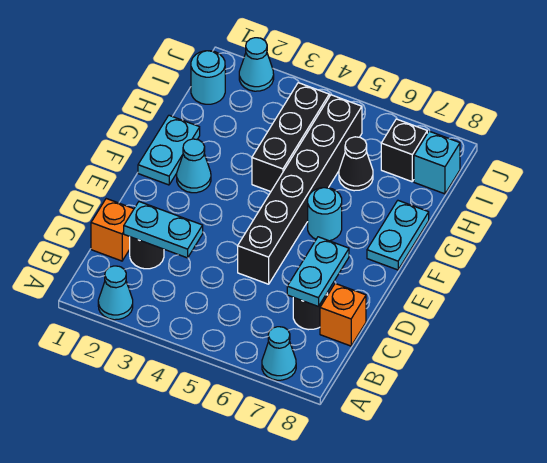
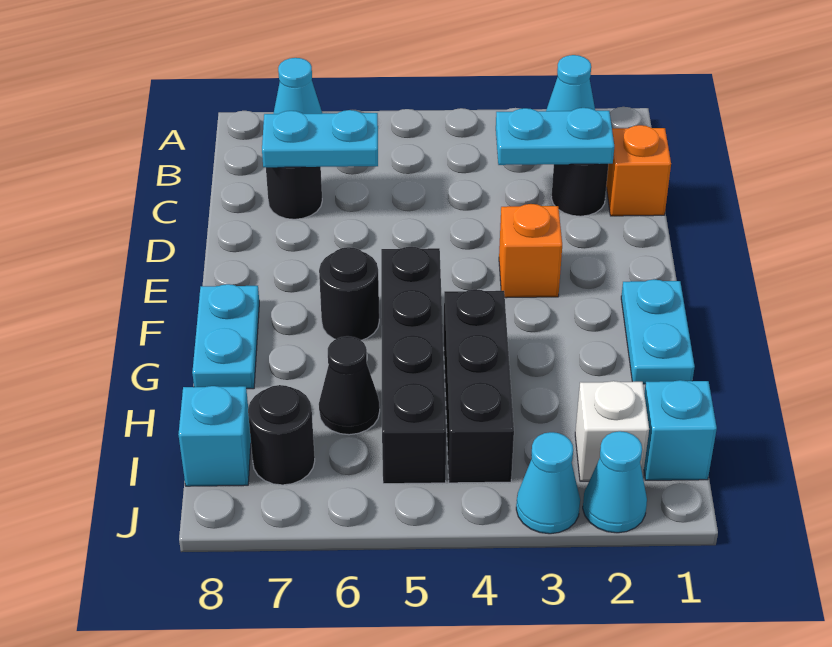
cyan 1x2 plate [287,237,349,306] -> cyan 1x2 plate turned to [262,110,378,167]
orange 1x1 brick [320,284,366,346] -> orange 1x1 brick moved to [499,204,562,298]
black 1x6 brick [238,95,362,284] -> black 1x4 brick [381,247,446,484]
cyan 1x1 cone [177,139,211,193] -> cyan 1x1 cone moved to [516,432,580,534]
cyan 1x1 round brick [308,188,342,241] -> black 1x1 round brick [319,247,379,340]
cyan 1x1 round brick [191,51,225,104] -> cyan 1x1 brick [644,380,717,480]
none -> white 1x1 brick [575,381,649,481]
black 1x1 brick [381,119,427,182] -> black 1x1 round brick [248,385,315,485]

